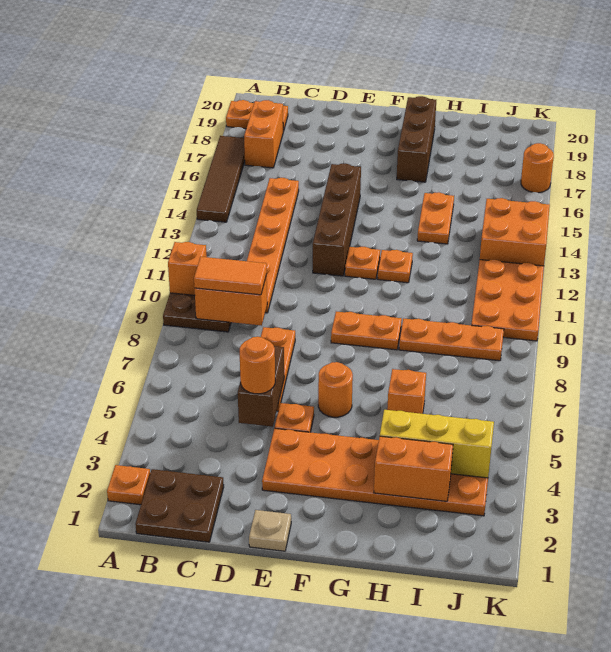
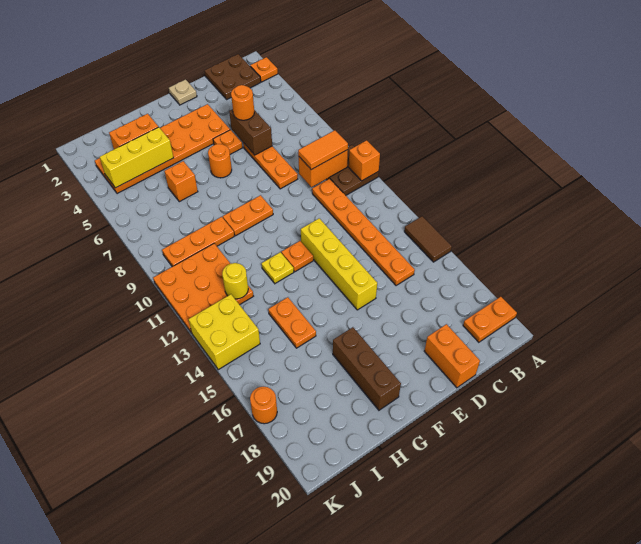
brown 1x4 tile [197,136,245,222] -> brown 1x2 tile [404,216,452,262]
orange 1x2 brick [244,100,283,168] -> orange 1x2 brick moved to [424,324,480,388]
brown 1x4 brick [313,163,361,276] -> yellow 1x4 brick [301,218,377,310]
orange 1x1 plate [378,250,413,283] -> yellow 1x1 plate [262,252,294,283]
none -> yellow 1x1 round brick [222,263,248,299]
orange 2x3 plate [471,260,544,341] -> orange 3x3 plate [153,244,253,333]
orange 2x2 brick [480,198,550,266] -> yellow 2x2 brick [189,294,260,370]

